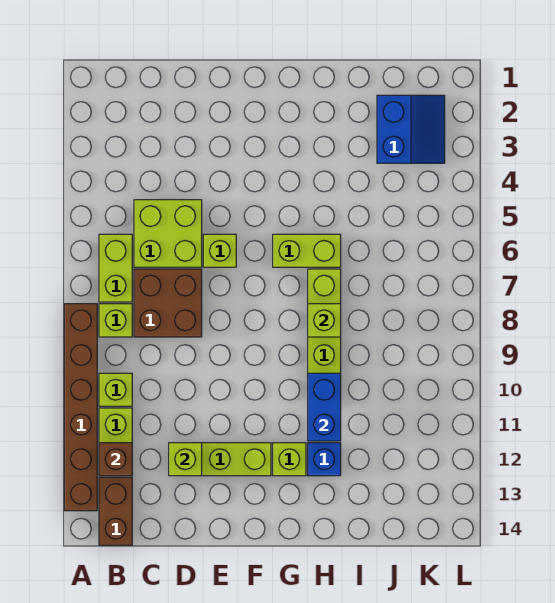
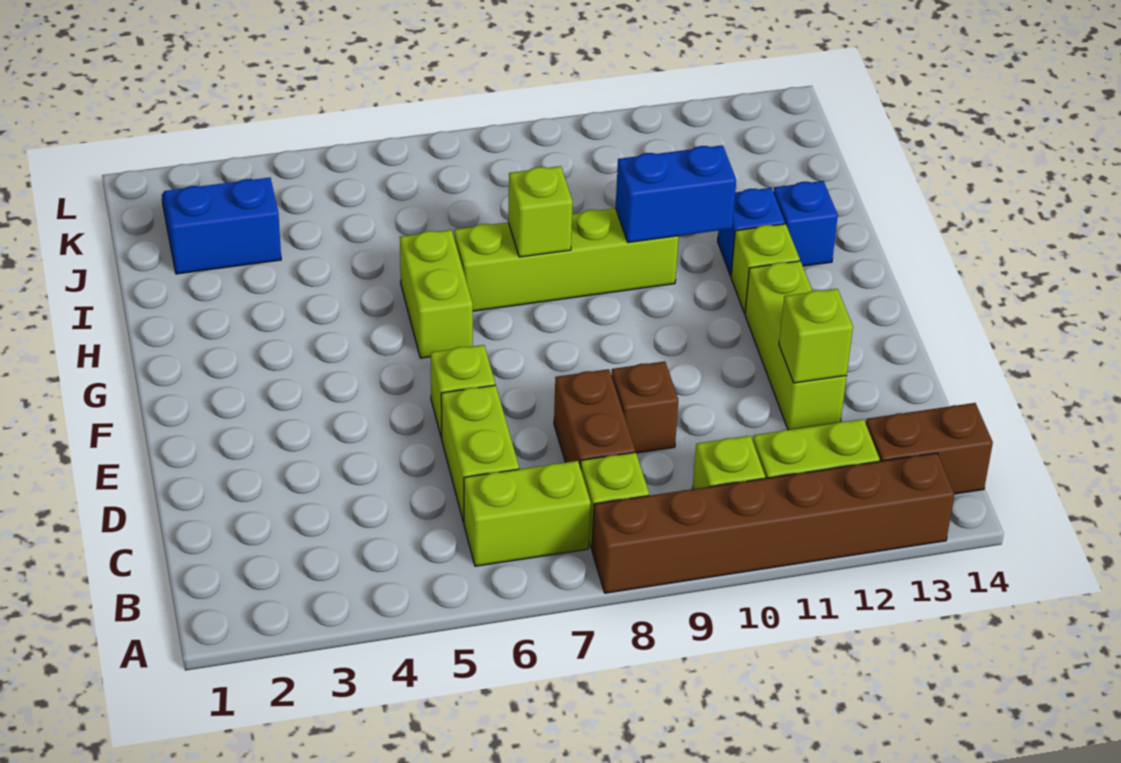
brown 1x1 brick [99,443,132,476] -> brown 1x1 brick moved to [611,361,678,453]
lime 2x2 brick [134,200,202,267] -> lime 1x2 brick [441,385,519,522]
brown 2x2 brick [134,269,202,337] -> brown 1x2 brick [554,369,635,468]
none -> blue 1x1 brick [773,181,838,266]

